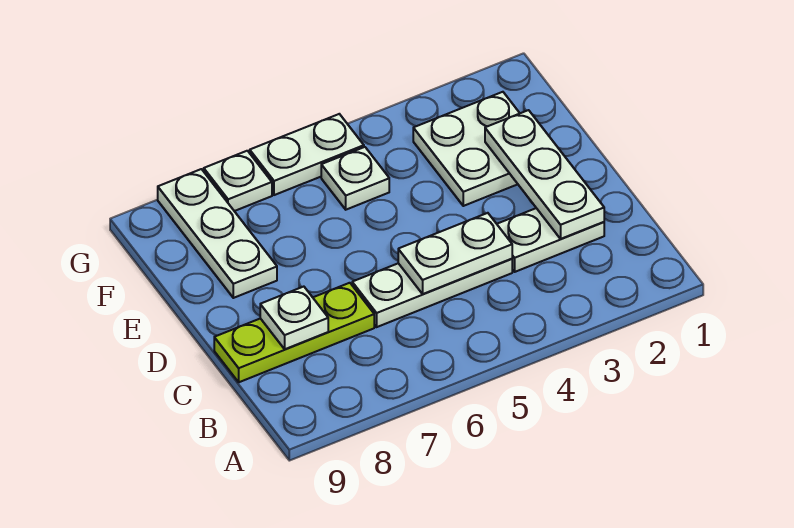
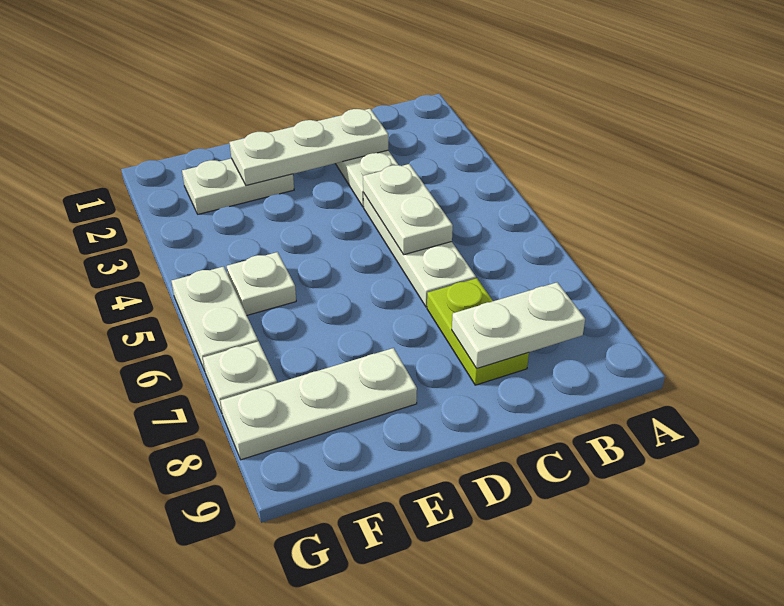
lime 1x3 plate [214,283,374,382] -> lime 1x2 plate [427,278,529,385]
white 1x1 plate [260,287,328,349] -> white 1x2 plate [452,282,585,368]
white 2x2 plate [413,92,520,206] -> white 1x2 plate [182,159,294,214]

